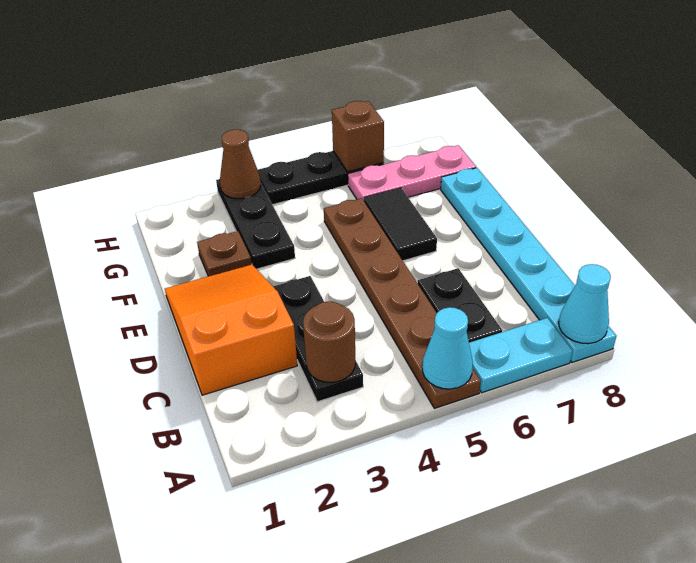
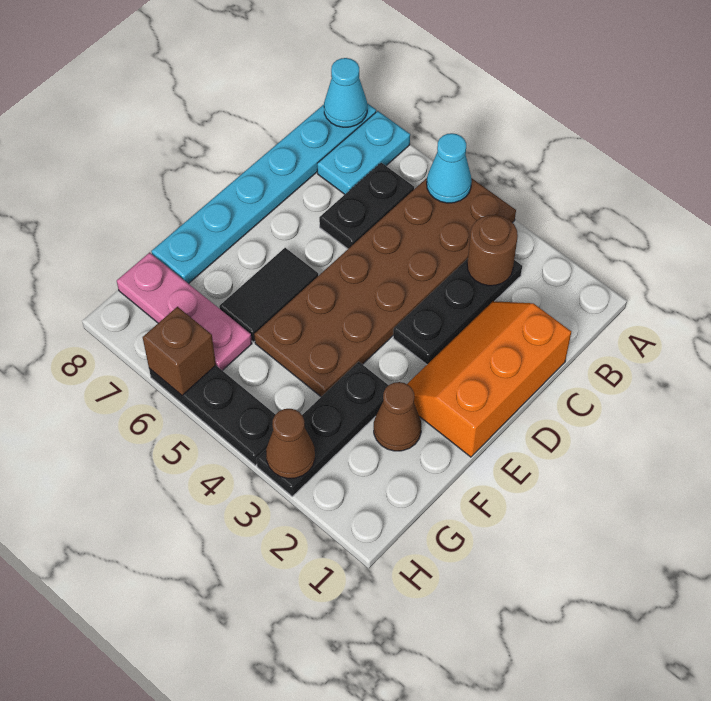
brown 1x6 plate [324,198,481,408] -> brown 2x6 plate [254,178,516,397]
cyan 1x2 plate [469,318,573,393] -> cyan 1x2 plate turned to [317,111,410,194]
orange 2x3 slope [165,265,297,395] -> orange 2x3 slope turned to [407,301,571,457]
brown 1x1 plate [197,231,252,276] -> brown 1x1 cone [374,382,421,451]

